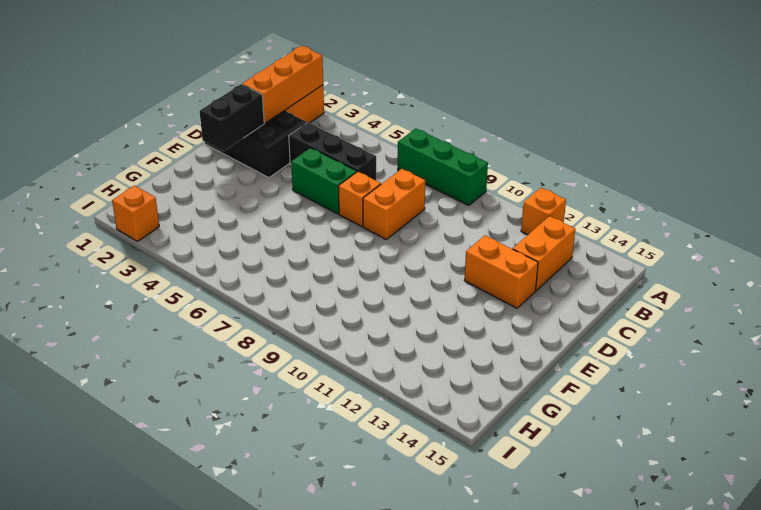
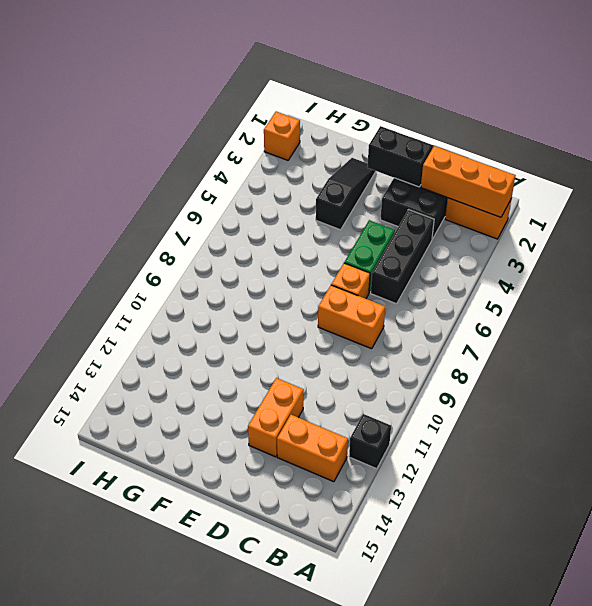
green 1x3 brick [398,129,488,205] -> none
orange 1x1 brick [521,188,566,235] -> black 1x1 brick [349,414,391,469]
none -> black 1x3 slope [316,158,376,230]

